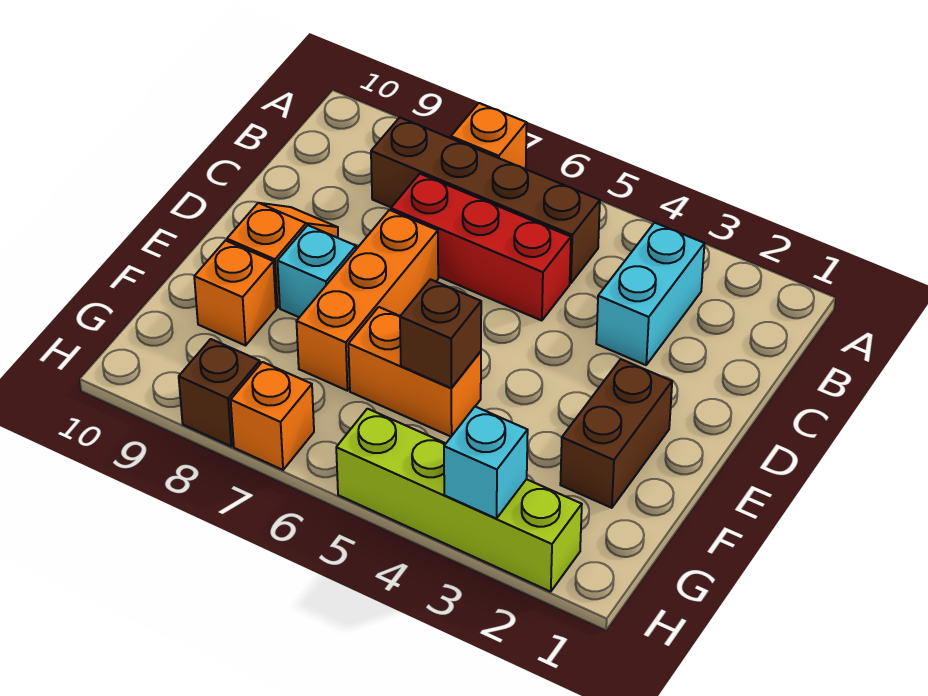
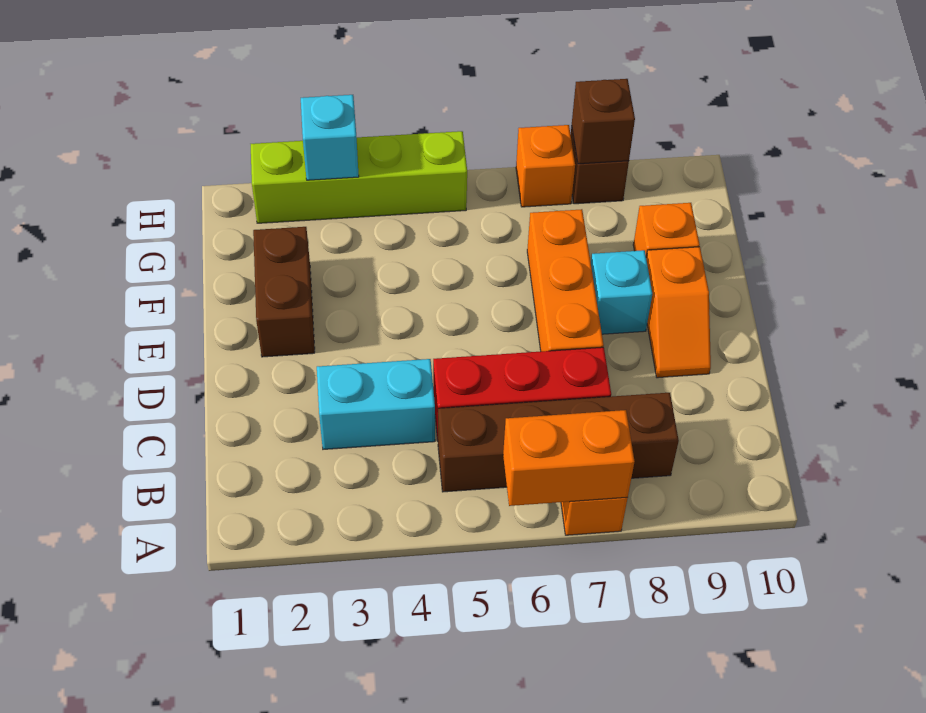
cyan 1x2 brick [596,223,705,365] -> cyan 1x2 brick turned to [317,359,435,449]
orange 1x2 brick [348,307,481,437] -> orange 1x2 brick moved to [503,410,635,506]
brown 1x1 brick [400,279,481,388] -> brown 1x1 brick moved to [572,79,635,164]

